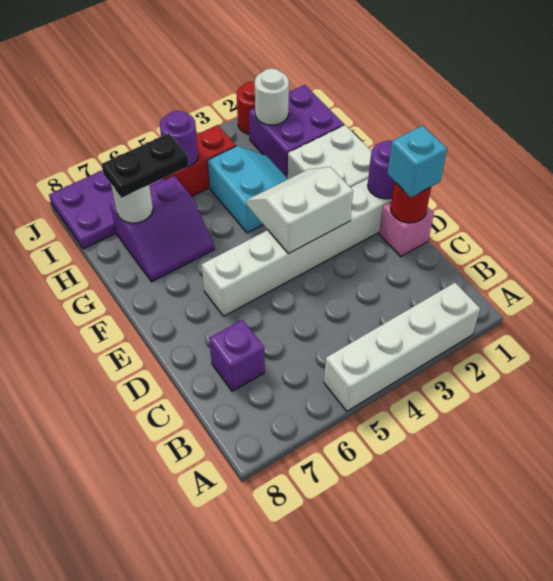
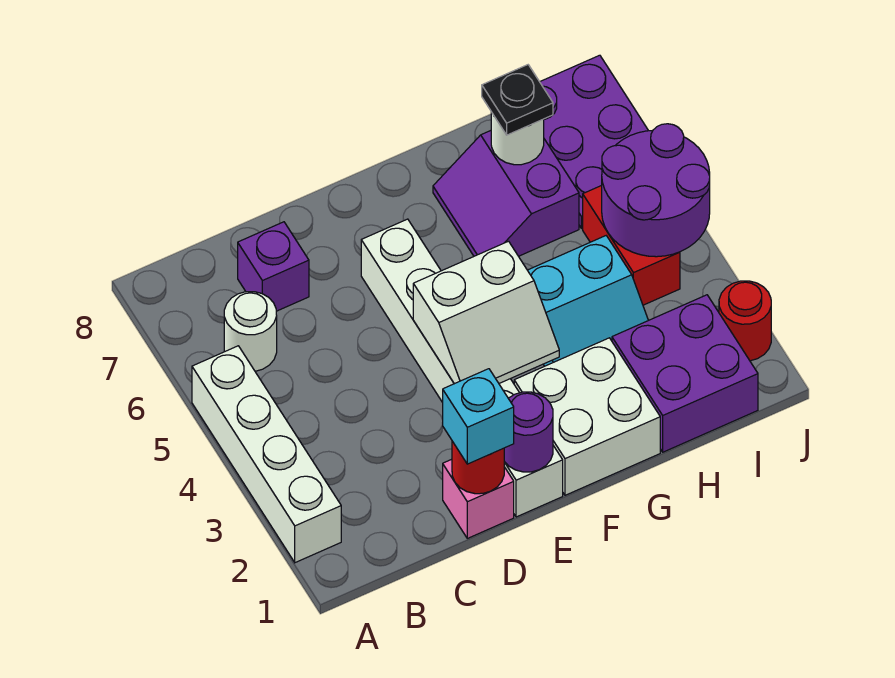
white 2x2 slope [247,167,353,254] -> white 2x2 slope turned to [413,241,559,384]
black 1x2 plate [102,133,189,198] -> black 1x1 plate [482,65,553,135]
white 1x1 round brick [255,68,289,125] -> white 1x1 round brick moved to [224,292,277,371]
purple 1x1 round brick [160,111,198,167] -> purple 2x2 round brick [602,124,710,257]

